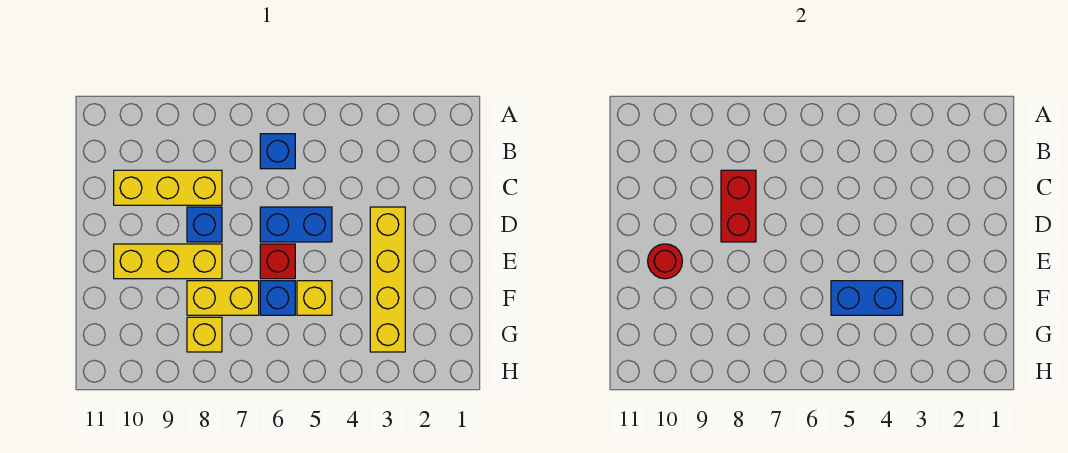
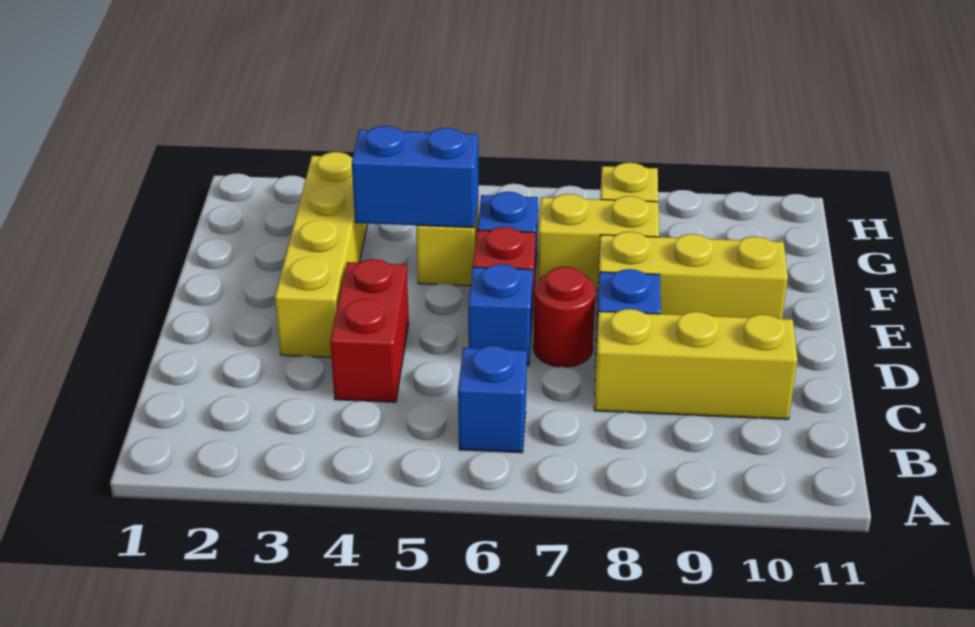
red 1x2 brick [721,170,756,242] -> red 1x2 brick moved to [330,259,409,402]
blue 1x2 brick [260,207,332,242] -> blue 1x1 brick [468,264,533,366]
red 1x1 round brick [648,244,682,279] -> red 1x1 round brick moved to [533,267,596,367]

